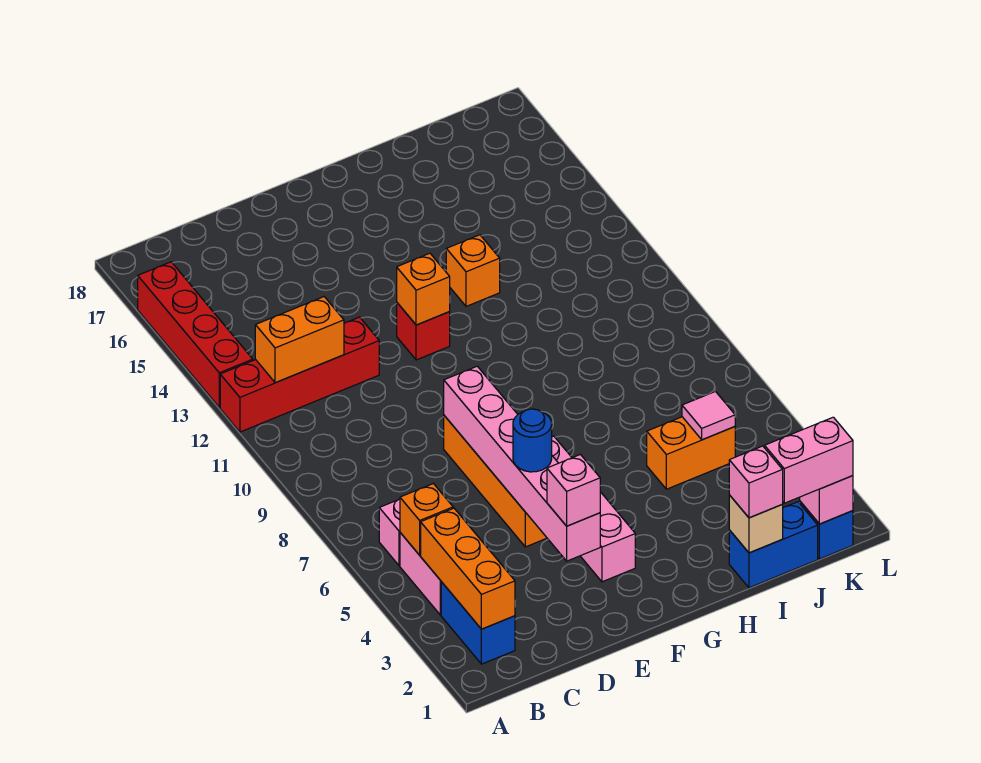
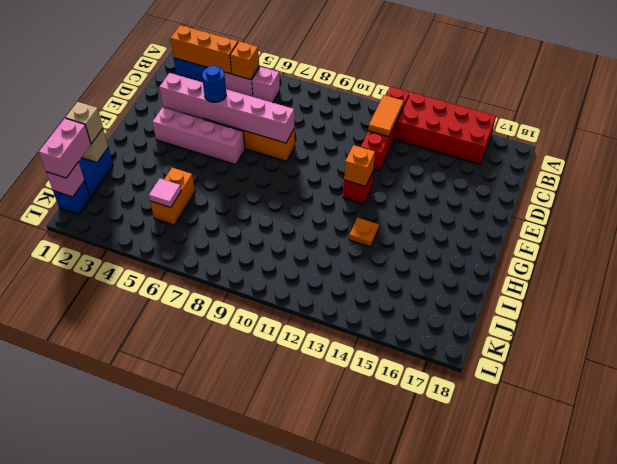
red 1x4 brick [138,262,253,407] -> red 2x4 brick [395,92,496,164]
orange 1x2 brick [255,297,344,383] -> orange 1x2 tile [368,95,404,137]
pink 1x1 brick [547,455,600,526] -> none
orange 1x1 brick [446,235,500,306] -> orange 1x1 plate [349,218,379,247]
pink 1x1 brick [729,446,783,518] -> tan 1x1 brick [65,102,103,144]

